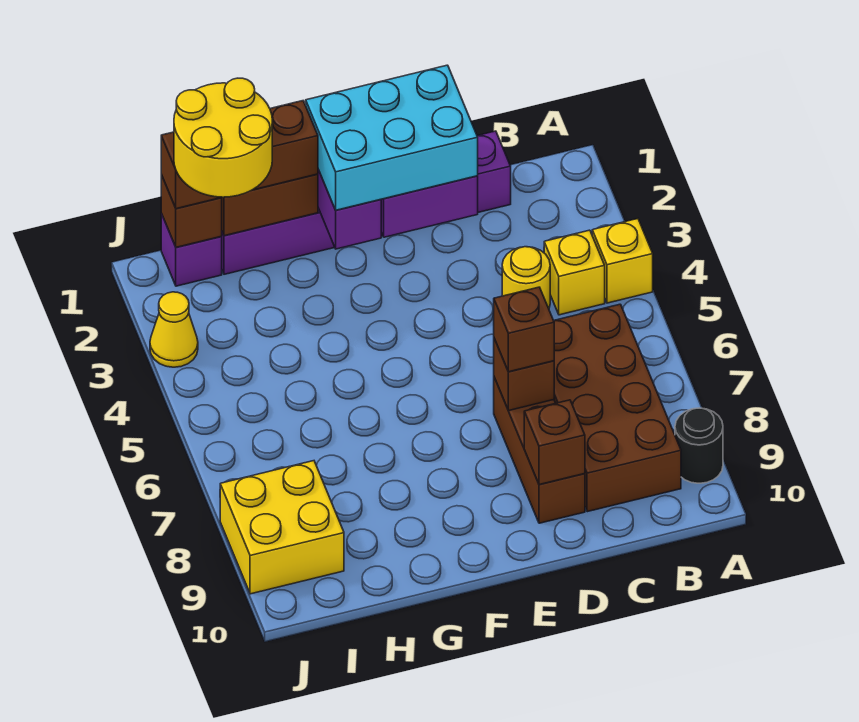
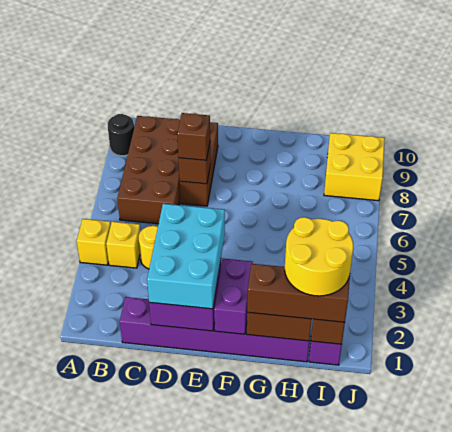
cyan 2x3 brick [306,65,478,210] -> cyan 2x3 brick turned to [147,204,225,309]
brown 1x1 brick [524,400,585,485] -> none
yellow 1x1 cone [150,292,198,367] -> none

